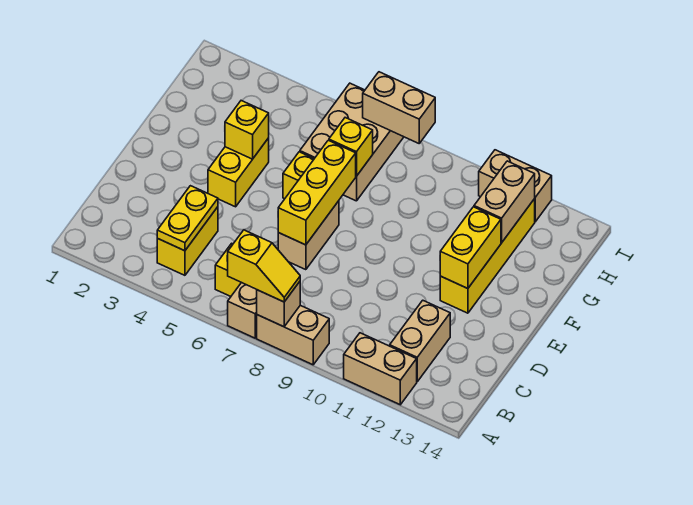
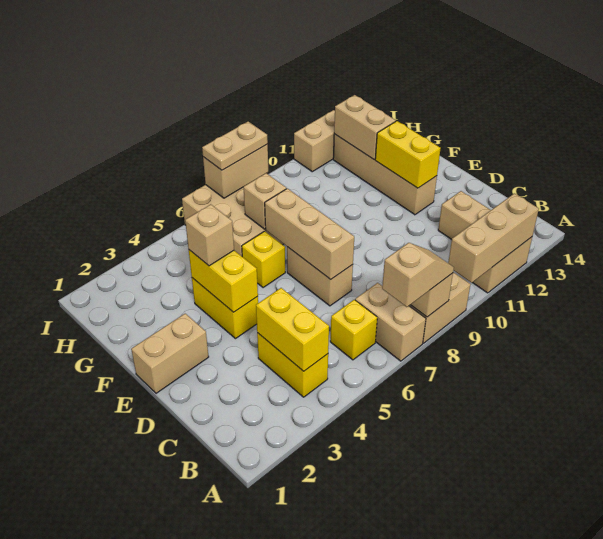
yellow 1x2 slope [228,230,300,302] -> tan 1x2 slope [382,243,454,307]
none -> tan 1x3 brick [448,193,539,283]
yellow 1x2 plate [157,186,218,251] -> yellow 1x2 brick [256,288,329,371]
yellow 1x3 brick [278,140,356,245] -> tan 1x3 brick [265,188,354,279]
none -> tan 1x2 brick [131,314,209,393]
yellow 1x4 brick [440,199,535,313] -> tan 1x4 brick [333,134,437,215]
yellow 1x1 brick [225,101,269,159] -> yellow 1x2 brick [189,250,258,312]
none -> tan 1x1 brick [185,204,234,266]
yellow 1x1 brick [329,118,373,176] -> tan 1x1 brick [244,173,286,229]
none -> tan 1x2 plate [202,122,268,170]

